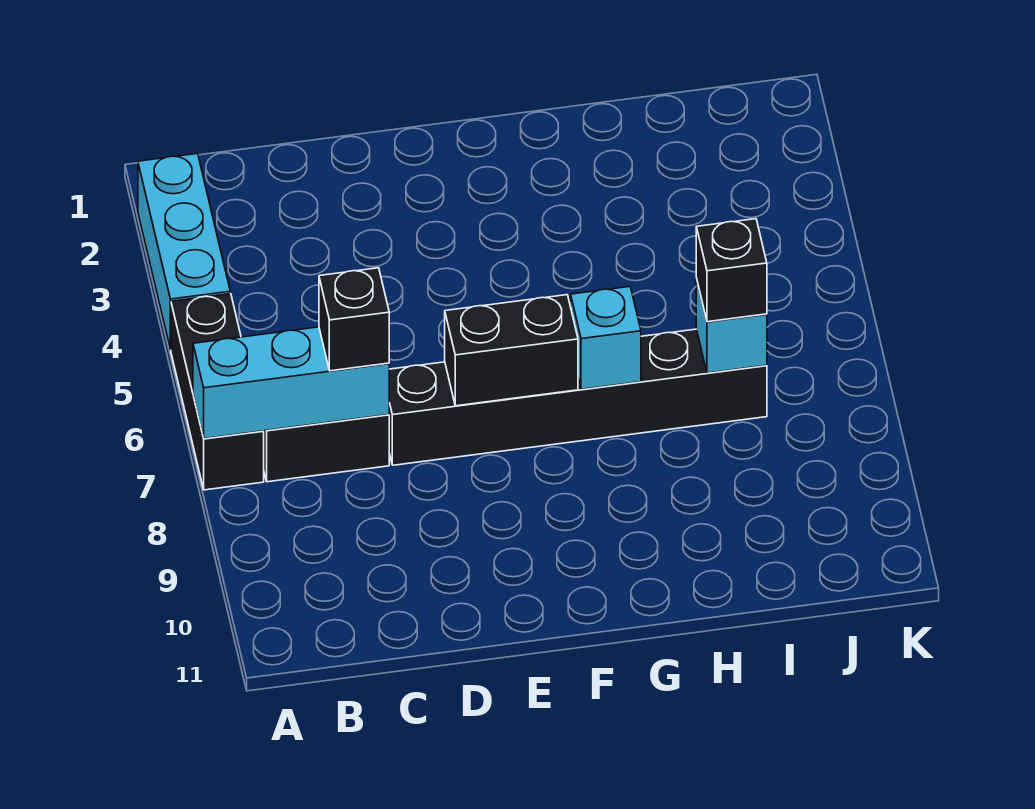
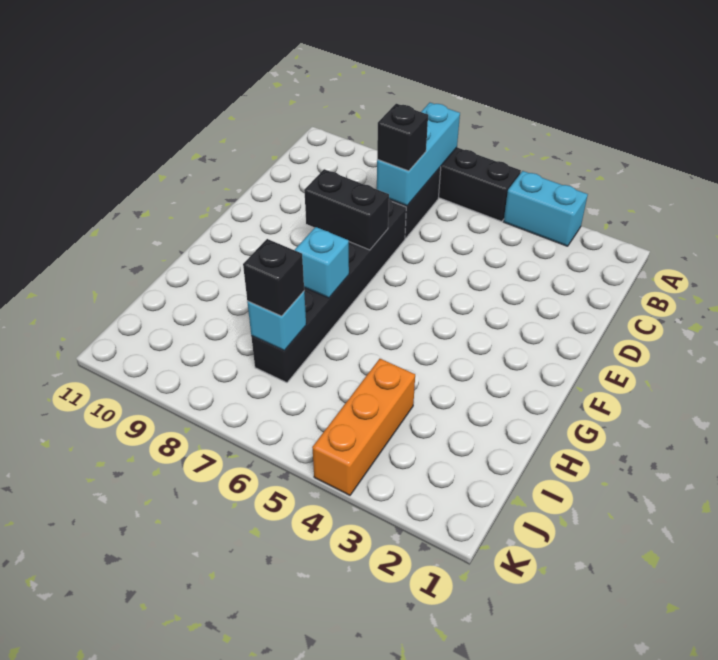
cyan 1x3 brick [138,154,230,350] -> cyan 1x2 brick [504,171,588,246]
black 1x2 brick [445,295,578,406] -> black 1x2 brick turned to [304,169,389,250]
none -> orange 1x3 brick [312,359,415,495]

